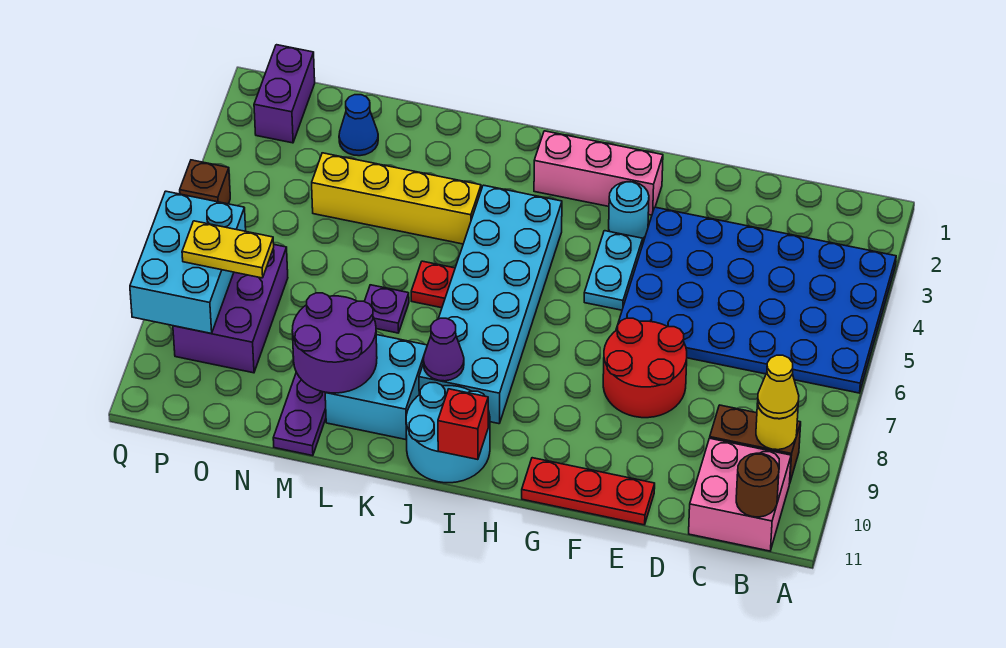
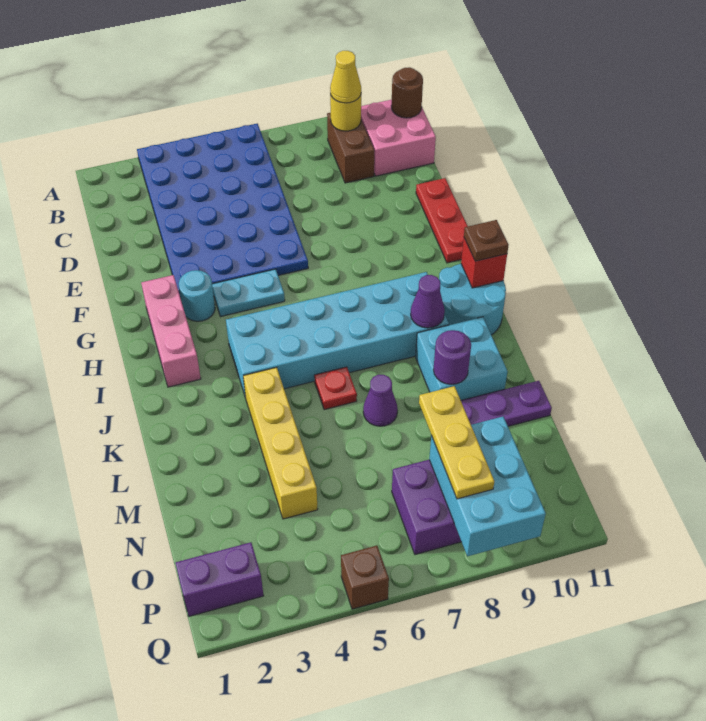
red 2x2 round brick [603,318,687,418] -> none
none -> brown 1x1 plate [464,220,509,261]
purple 1x1 plate [364,285,409,333] -> purple 1x1 cone [363,375,398,426]
purple 2x2 round brick [292,293,377,393] -> purple 1x1 round brick [433,330,471,384]
blue 1x1 cone [339,95,378,156] -> none
yellow 1x2 plate [182,221,274,278] -> yellow 1x3 plate [419,386,494,499]
cyan 2x3 brick [130,191,246,333] -> cyan 2x3 brick turned to [429,417,546,556]

